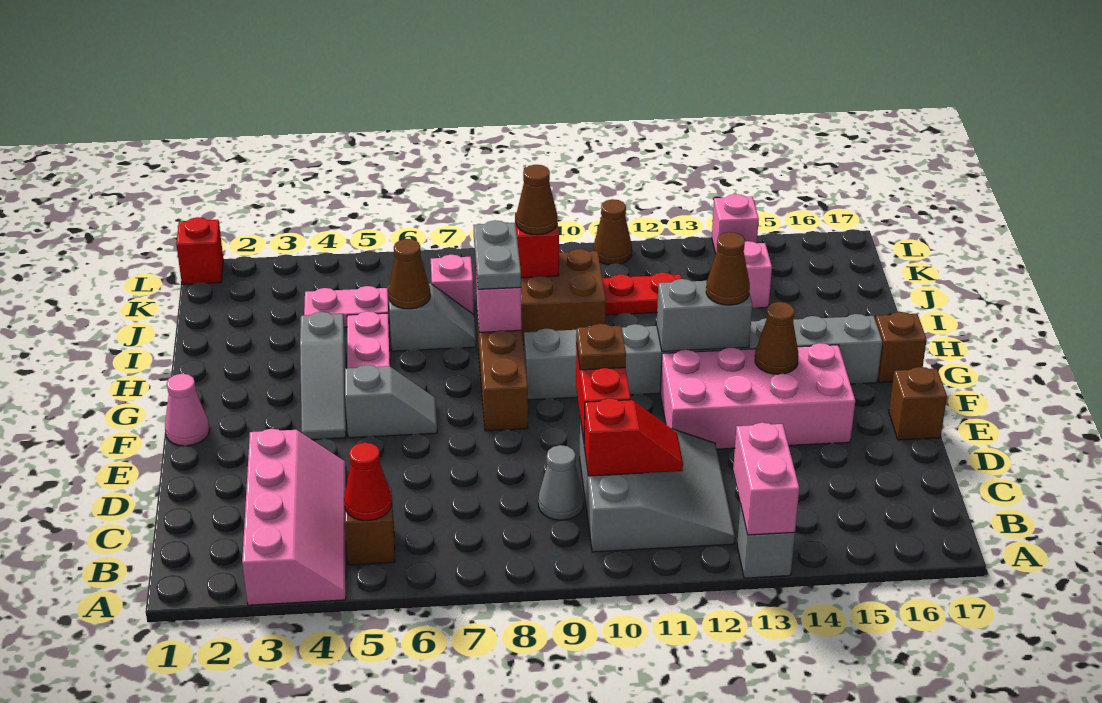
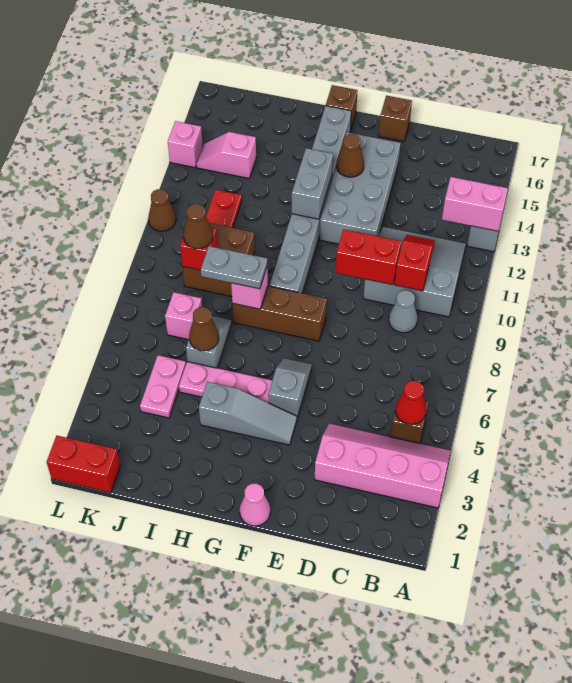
brown 1x1 plate [576,324,626,370] -> none
pink 2x4 brick [660,343,855,449] -> grey 2x4 brick [320,132,400,244]
brown 1x1 cone [706,232,750,305] -> none
red 1x1 brick [176,217,223,284] -> red 1x2 brick [47,436,120,493]

